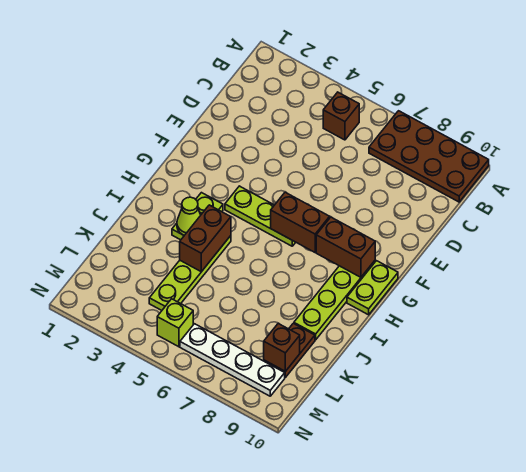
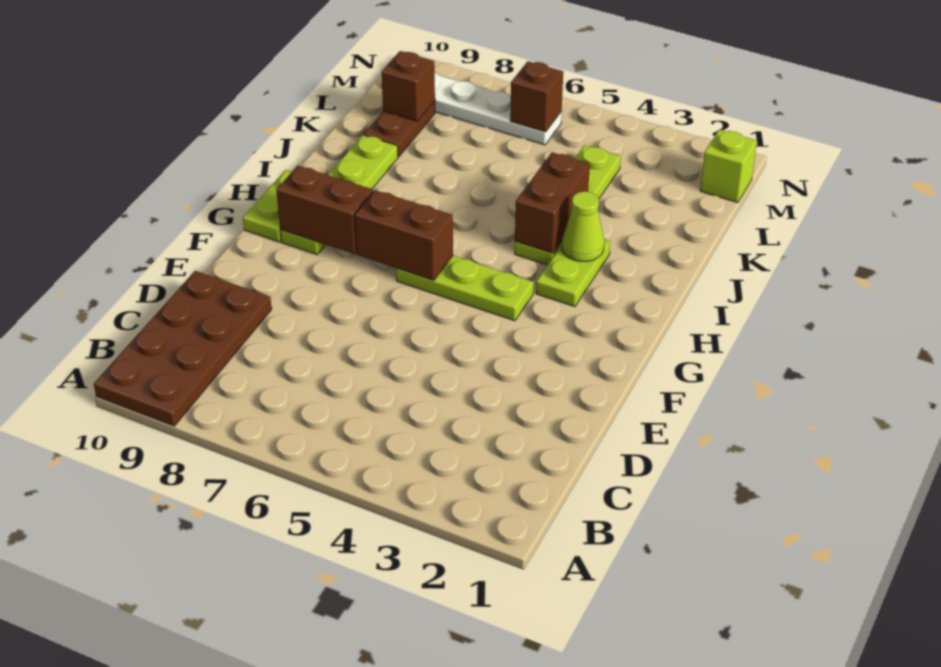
brown 2x4 plate [369,111,489,202] -> brown 2x4 plate turned to [94,271,272,426]
brown 1x1 brick [323,92,359,140] -> brown 1x1 brick moved to [510,61,563,132]
lime 1x1 brick [157,299,193,347] -> lime 1x1 brick moved to [700,130,757,203]

